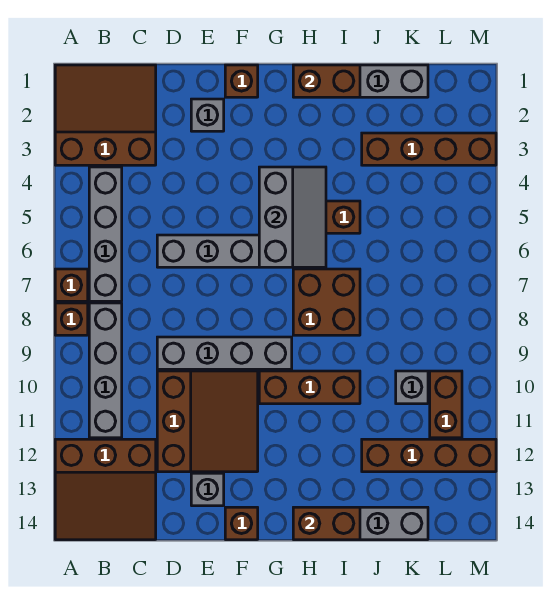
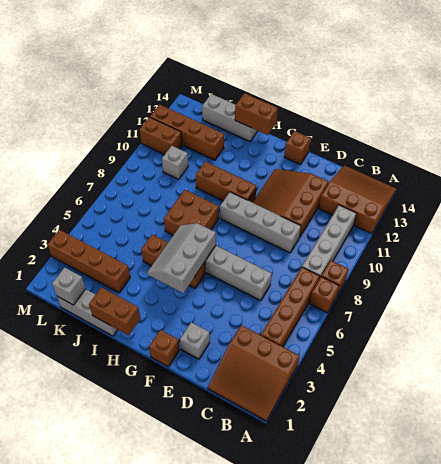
grey 1x4 brick [89,167,122,301] -> brown 1x4 brick [261,267,320,347]
grey 1x1 brick [191,473,224,506] -> grey 1x1 brick moved to [52,267,86,305]
brown 1x2 brick [430,371,462,438] -> brown 1x2 brick turned to [140,117,182,155]

